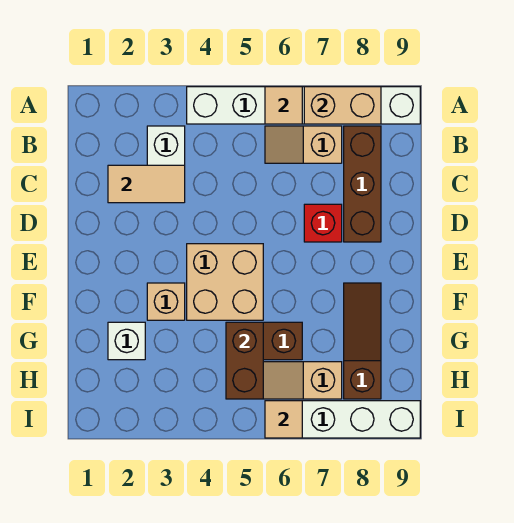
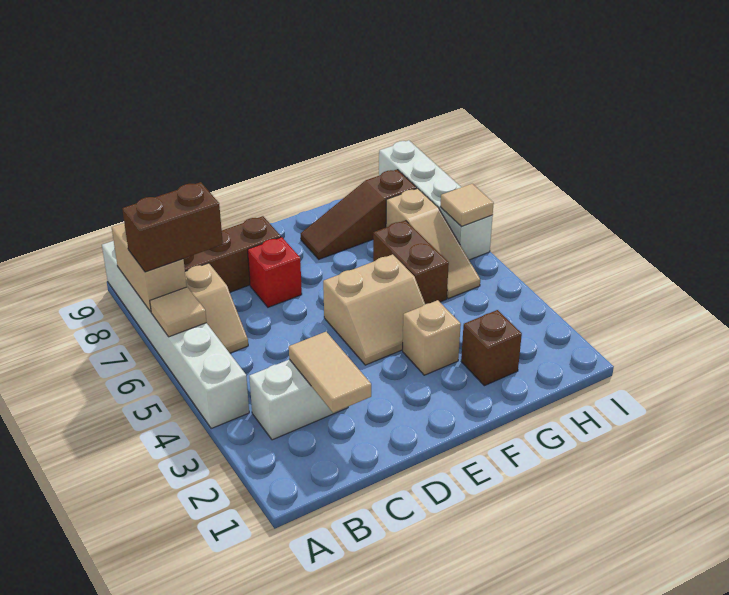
tan 2x2 brick [187,244,263,320] -> tan 2x2 slope [323,254,425,365]
white 1x1 brick [108,322,145,360] -> brown 1x1 brick [461,310,522,386]
brown 1x2 brick [226,322,263,399] -> brown 1x2 brick moved to [122,182,223,272]

